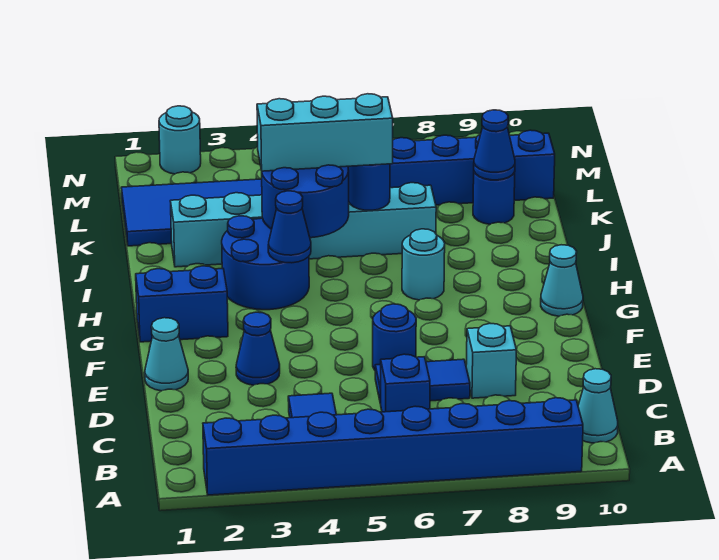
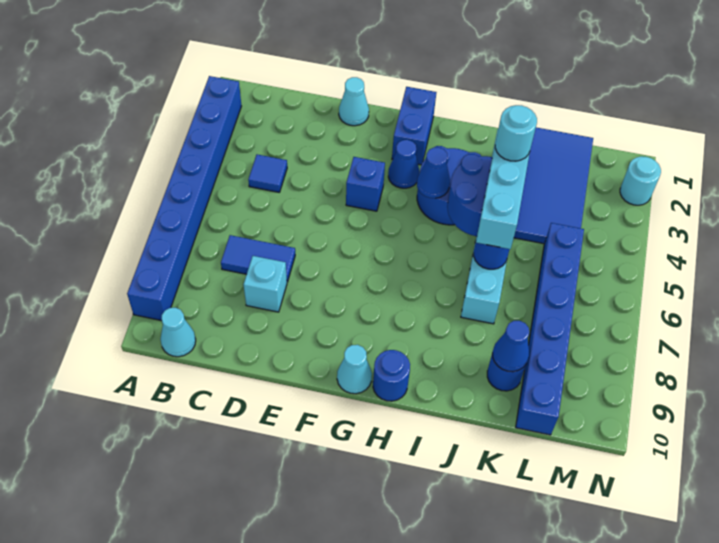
blue 1x1 brick [381,354,430,412] -> blue 1x1 brick moved to [346,157,385,211]
blue 1x2 tile [375,359,470,404] -> blue 1x2 tile turned to [221,235,295,282]
blue 1x1 cone [236,312,280,385] -> blue 1x1 cone moved to [388,140,420,188]
blue 1x1 round brick [373,304,416,370] -> blue 1x1 round brick moved to [373,350,410,401]
cyan 1x1 round brick [402,229,445,300] -> cyan 1x1 round brick moved to [495,105,537,161]

